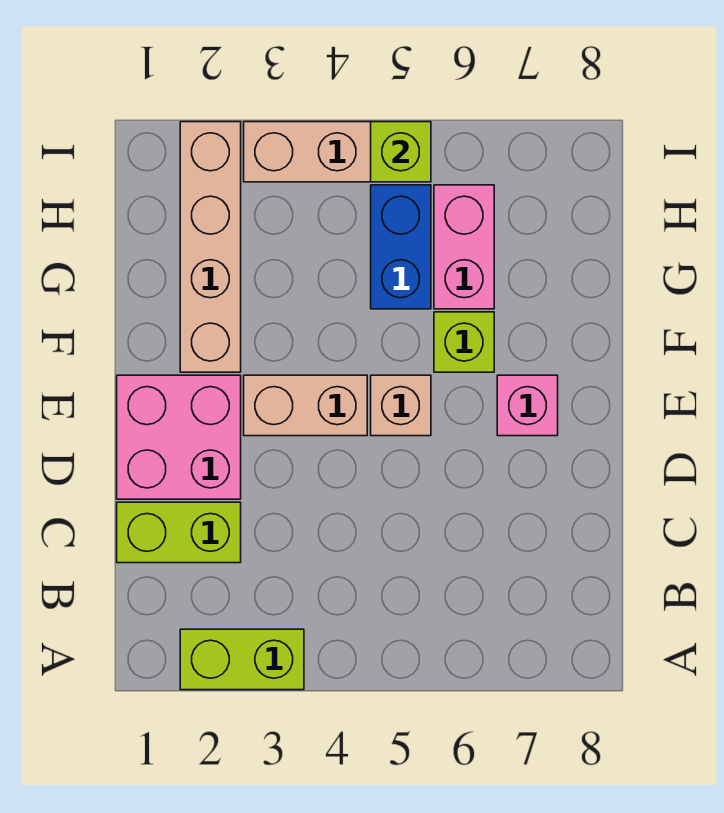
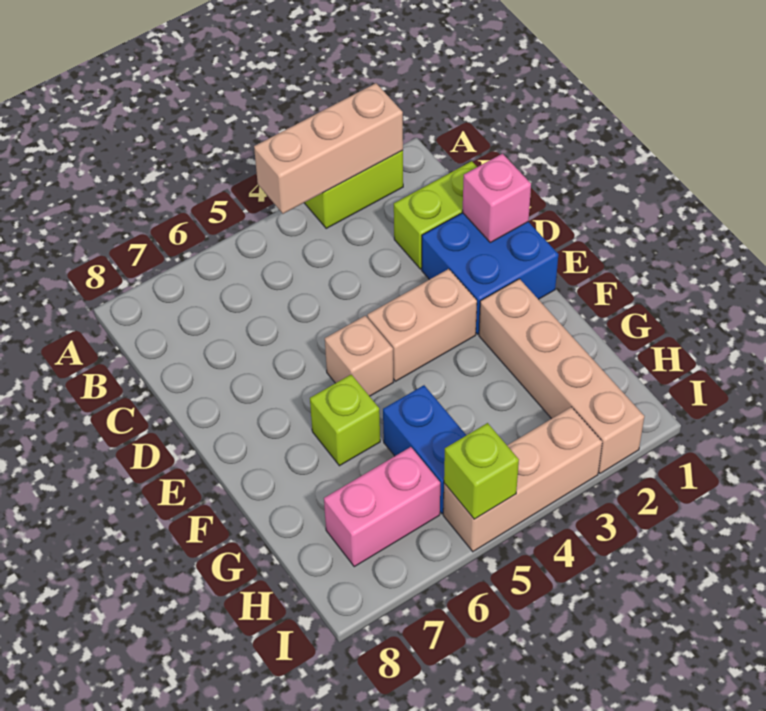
none -> tan 1x3 brick [254,83,403,214]
pink 2x2 brick [117,375,241,499] -> blue 2x2 brick [422,213,558,334]
pink 1x1 brick [497,375,558,436] -> pink 1x1 brick moved to [463,154,531,243]
pink 1x2 brick [434,185,494,309] -> pink 1x2 brick turned to [324,447,440,567]

